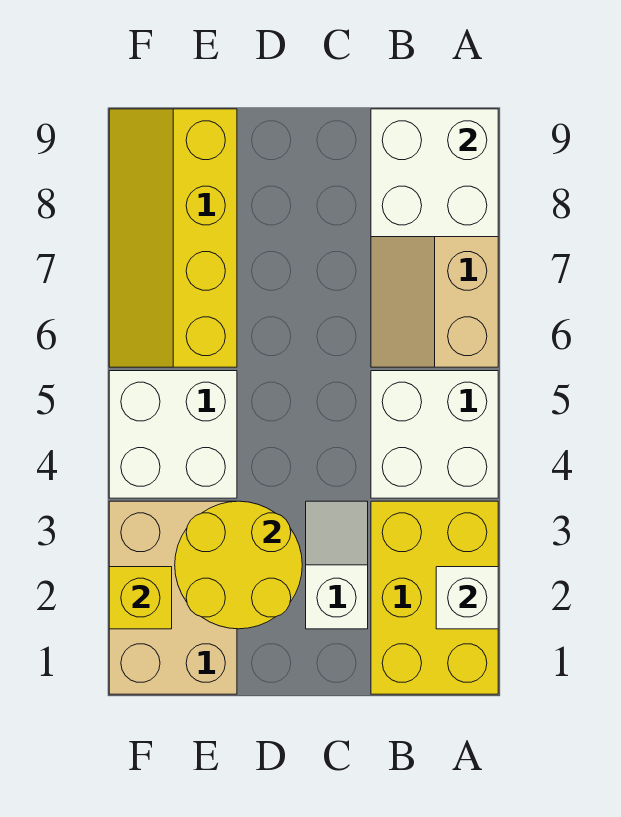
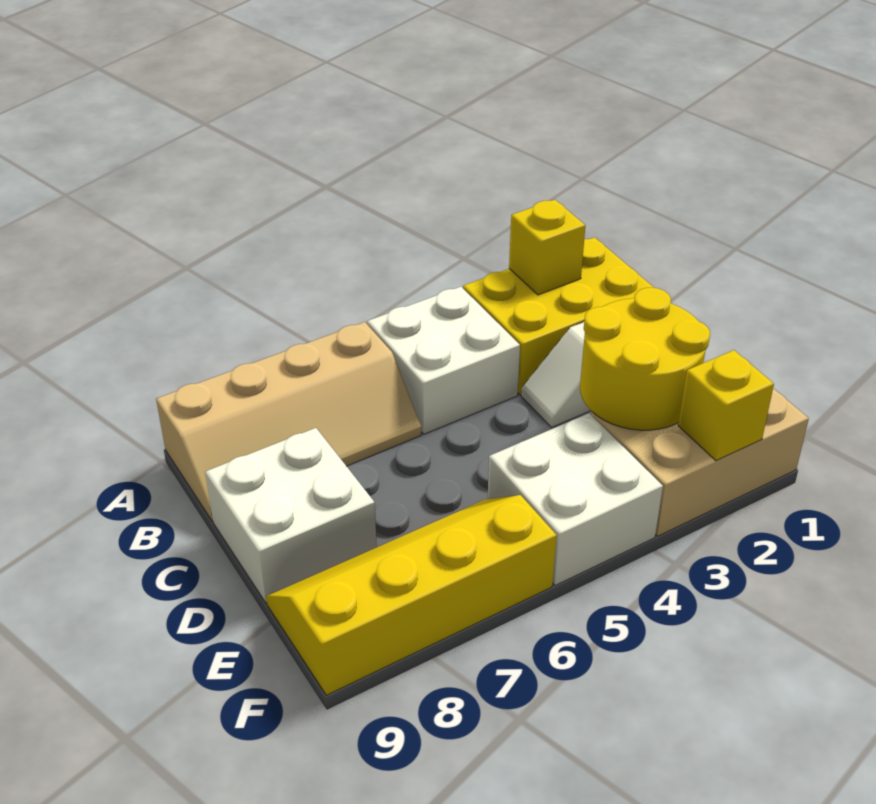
white 1x1 brick [436,567,498,629] -> yellow 1x1 brick [509,200,585,295]
white 2x2 brick [371,109,498,237] -> white 2x2 brick moved to [205,428,377,603]
yellow 2x4 slope [109,109,237,367] -> yellow 2x4 slope turned to [266,495,557,695]

